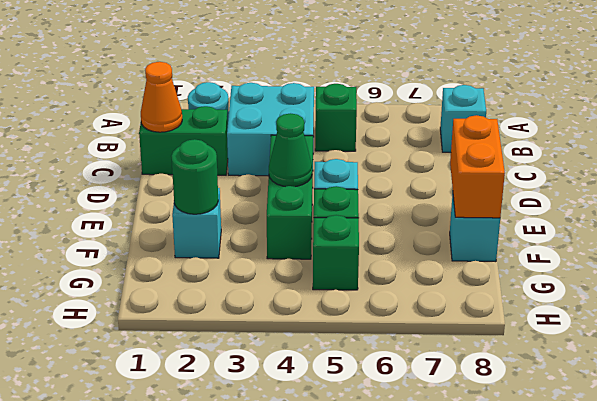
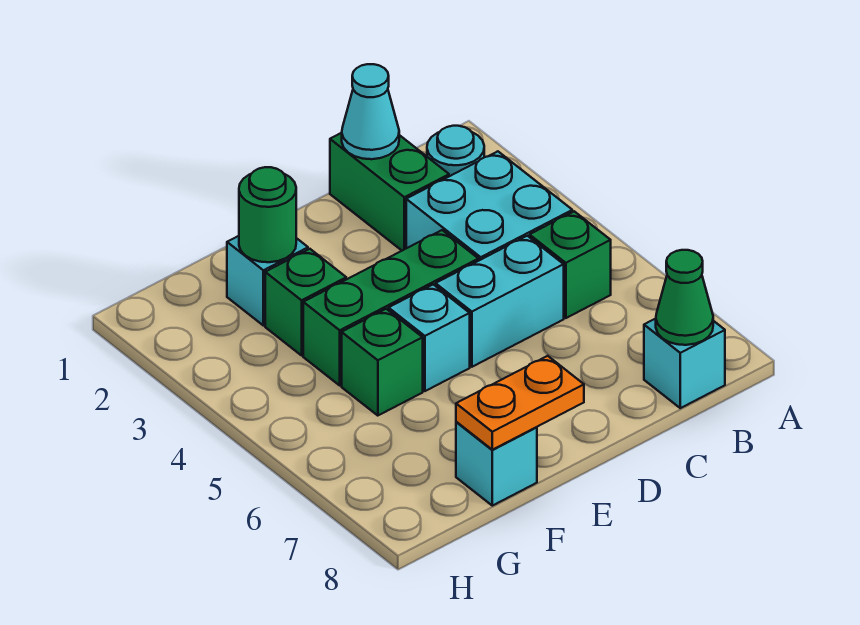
orange 1x1 cone [141,62,182,132] -> cyan 1x1 cone [342,64,399,159]
none -> cyan 1x2 brick [436,236,564,367]
green 1x1 cone [269,113,312,187] -> green 1x1 cone moved to [656,250,713,345]
orange 1x2 brick [450,115,505,218] -> orange 1x2 plate [456,356,584,450]
green 1x1 brick [313,215,359,290] -> green 1x1 brick moved to [265,249,346,355]

